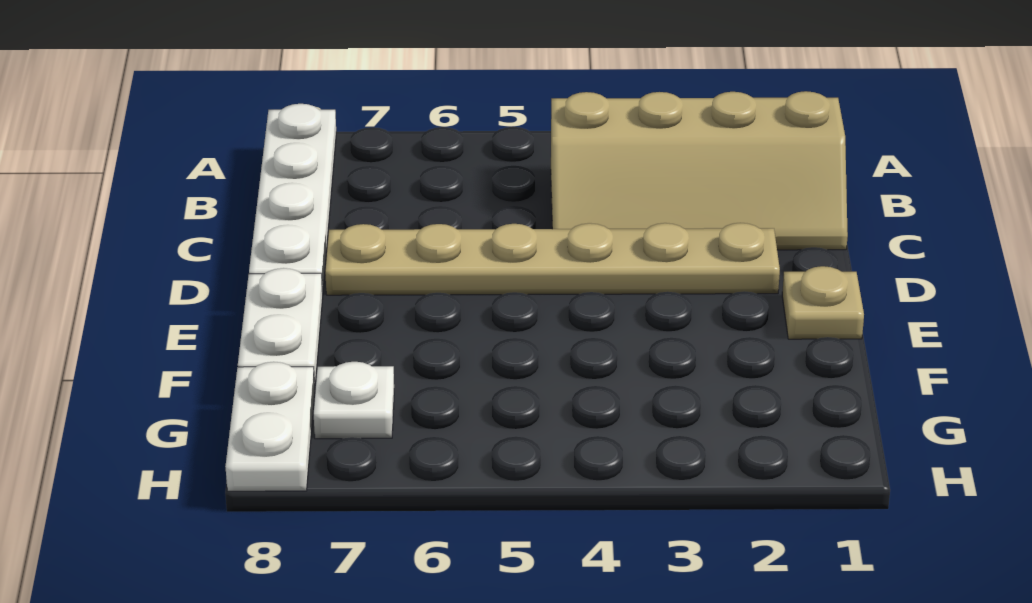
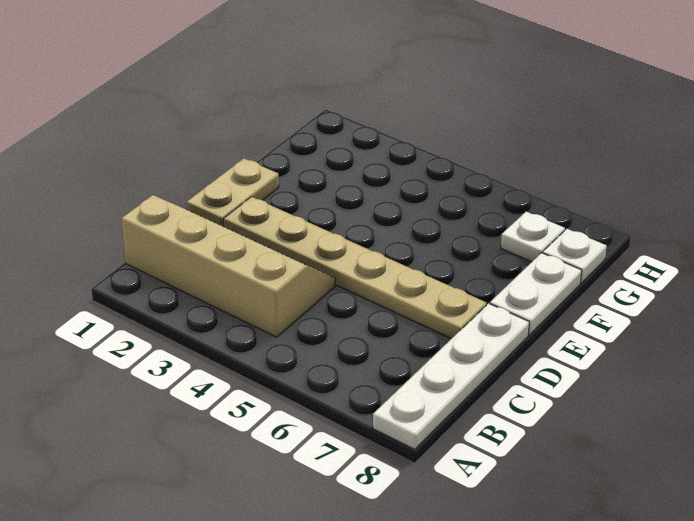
tan 1x1 plate [782,266,864,339] -> tan 1x2 plate [187,158,279,226]
white 1x2 plate [225,362,315,491] -> white 1x1 plate [543,229,606,283]

